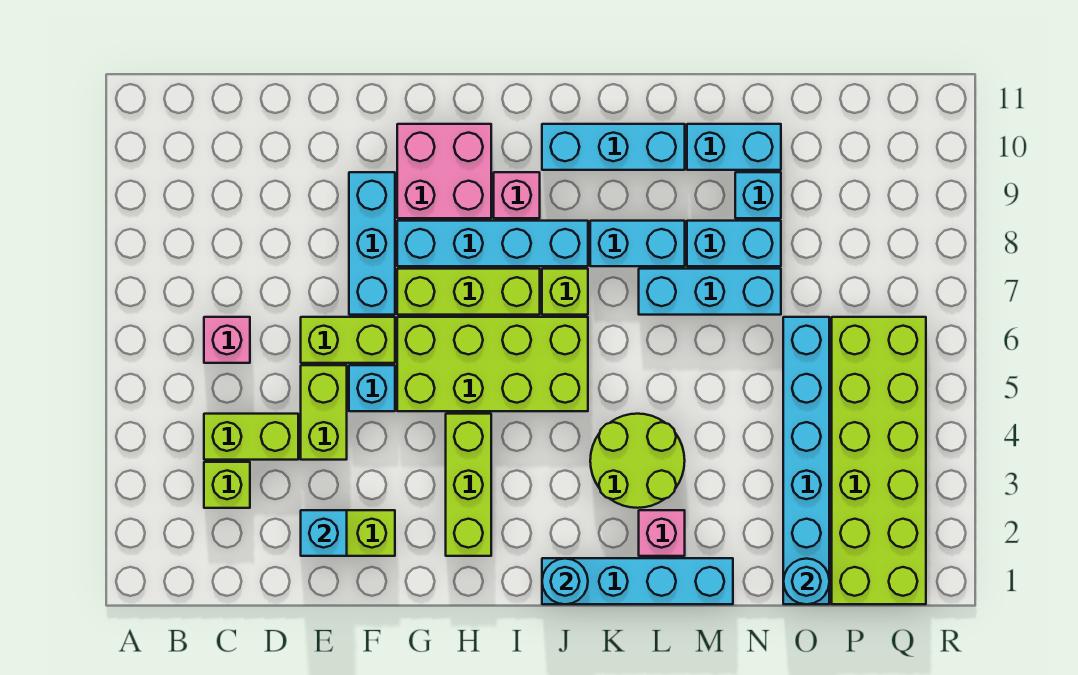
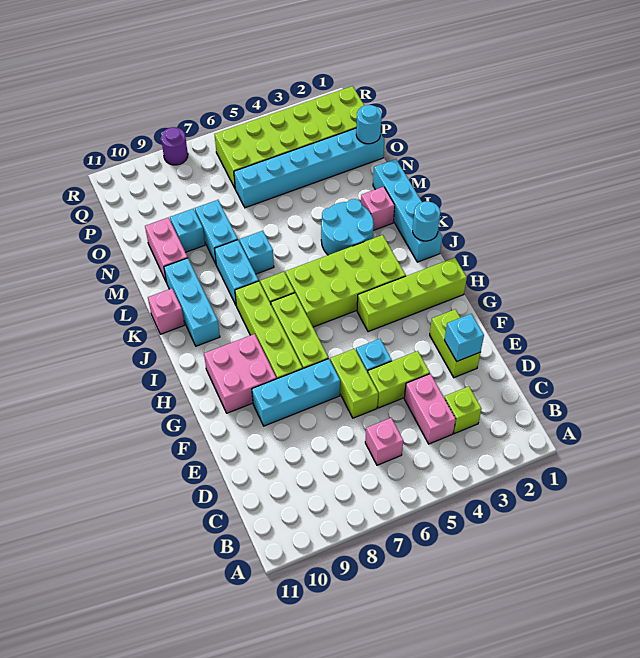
lime 1x2 brick [204,414,298,460] -> pink 1x2 brick [404,374,456,444]
lime 2x4 brick [397,317,588,411] -> lime 2x4 brick turned to [285,235,406,327]
cyan 1x4 brick [397,221,588,266] -> lime 1x4 brick [235,281,303,379]
lime 1x3 brick [446,414,491,556] -> lime 1x4 brick [357,258,467,332]
pink 1x1 brick [494,172,540,218] -> pink 1x1 brick moved to [148,288,184,334]
lime 2x2 round brick [590,414,685,508] -> cyan 2x2 round brick [321,199,374,255]
cyan 1x3 brick [639,269,781,315] -> cyan 1x1 brick [239,231,274,274]
cyan 1x2 brick [687,124,781,170] -> pink 1x2 brick [145,218,188,283]
none -> purple 1x1 round brick [161,127,188,165]

